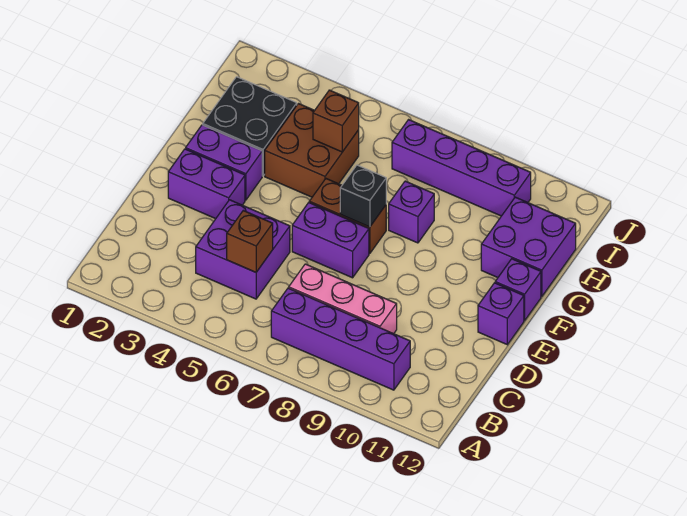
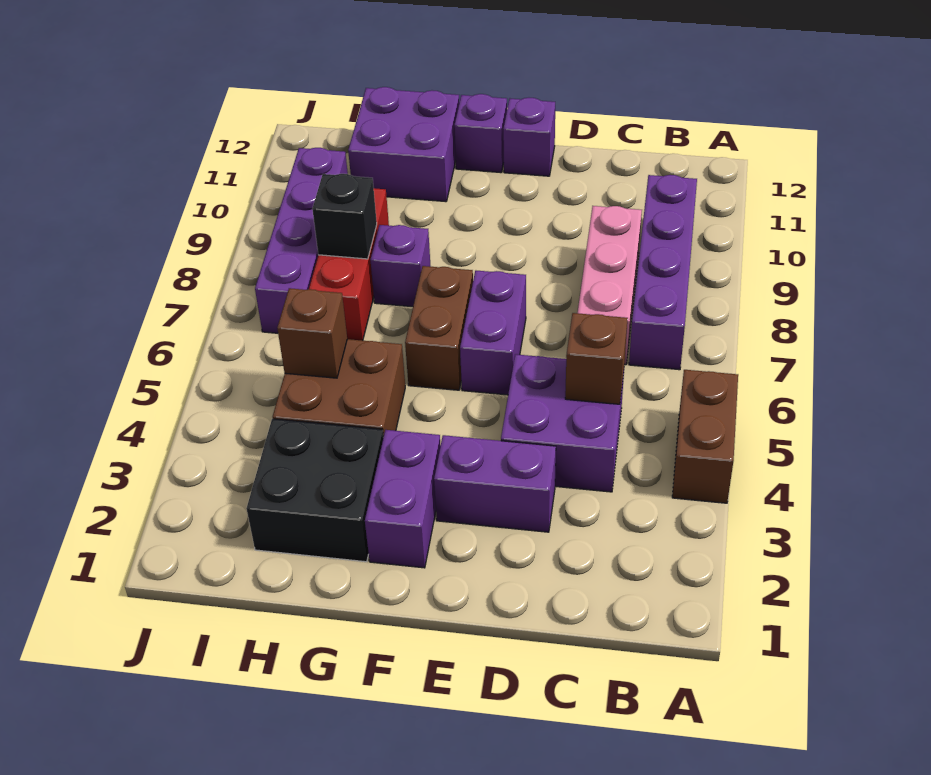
none -> brown 1x2 brick [672,370,738,503]
purple 1x2 brick [168,149,245,219] -> purple 1x2 brick turned to [434,435,556,532]
black 1x1 brick [340,165,386,227] -> black 1x1 brick moved to [312,174,377,259]
none -> red 1x3 brick [309,188,389,341]

